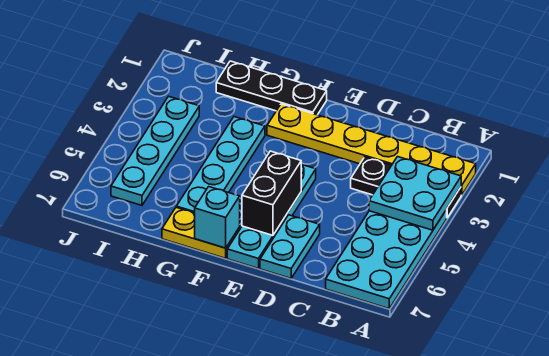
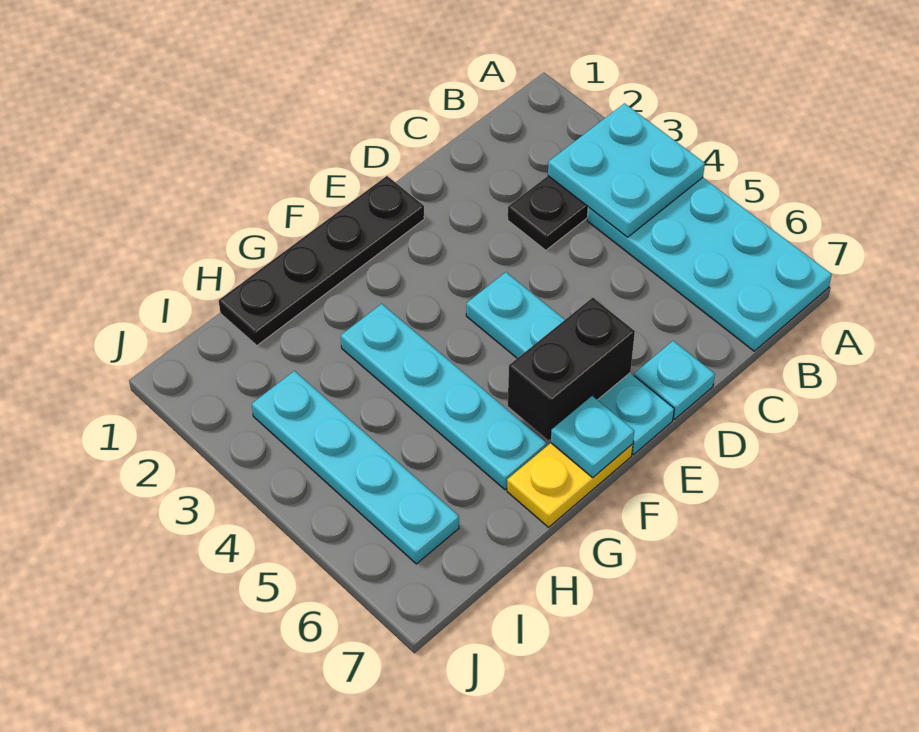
yellow 1x6 plate [267,104,476,195] -> none
cyan 1x2 plate [260,215,320,278] -> cyan 1x1 plate [634,341,715,419]
black 1x2 brick [242,151,301,235] -> black 1x2 brick turned to [508,298,635,440]
black 1x3 plate [216,61,327,115] -> black 1x4 plate [219,176,424,345]
cyan 1x1 brick [195,187,240,248] -> cyan 1x1 plate [551,396,634,478]

